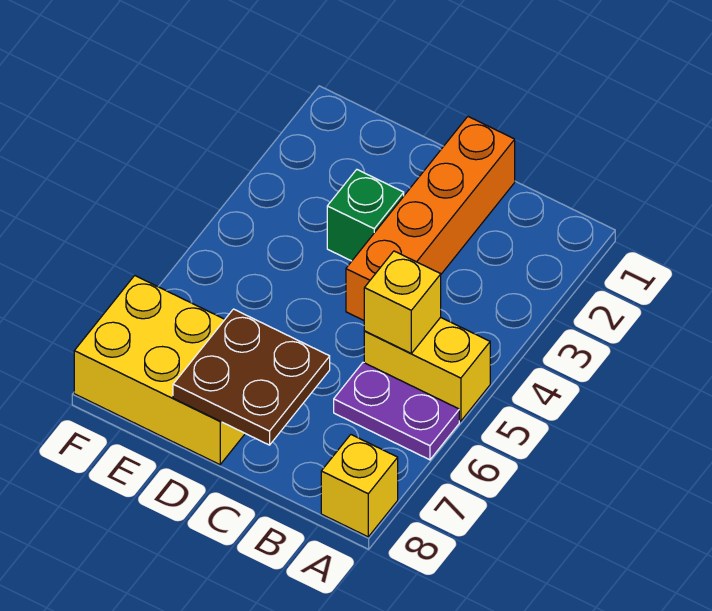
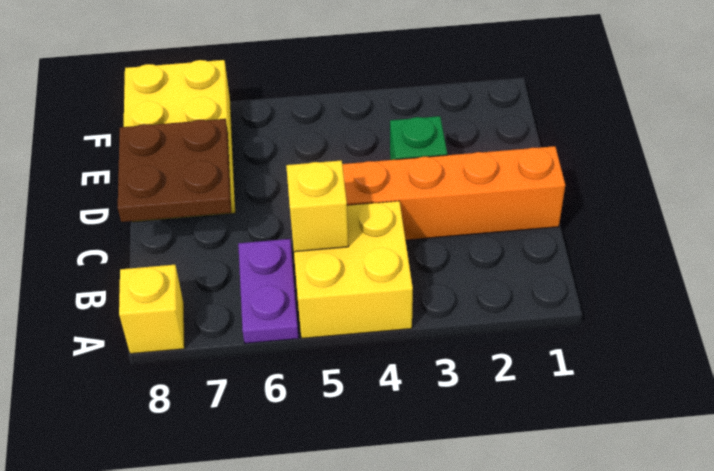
yellow 1x2 brick [364,317,490,421] -> yellow 2x2 brick [294,201,413,338]

